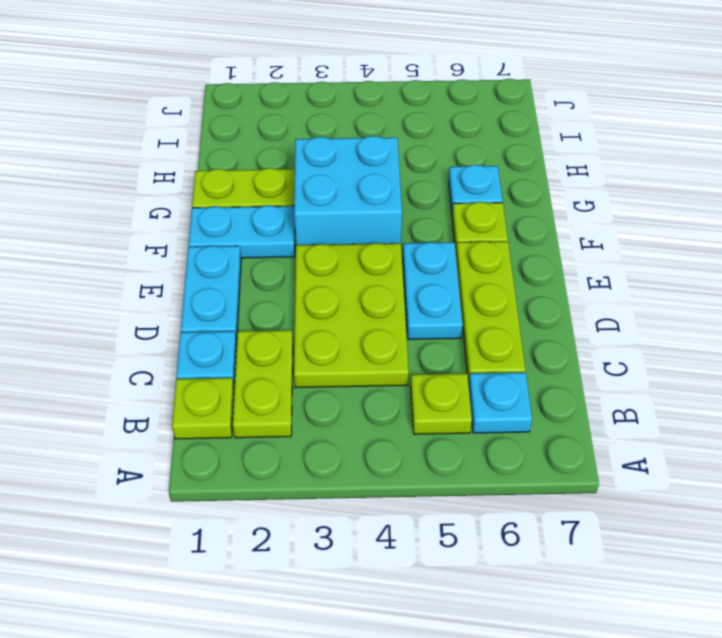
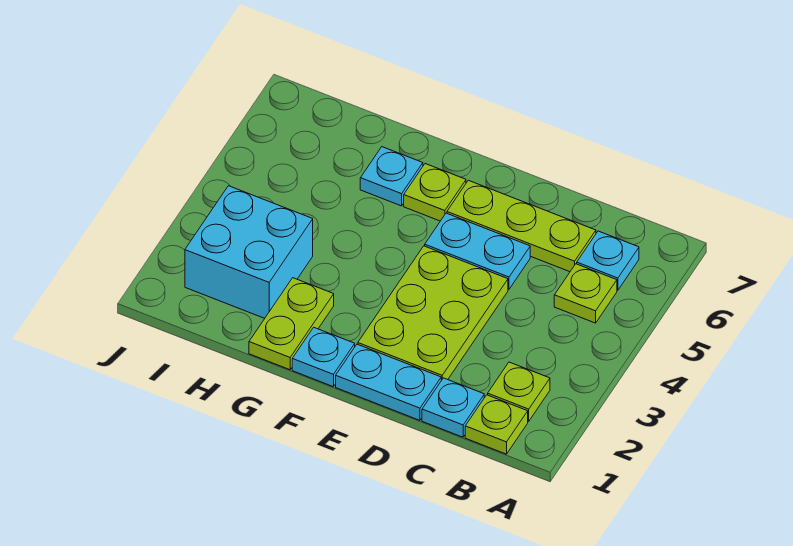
lime 1x2 plate [233,330,293,438] -> lime 1x1 plate [488,362,550,421]
lime 2x3 plate [294,243,409,388] -> lime 2x3 plate turned to [358,246,508,380]
cyan 1x2 plate [189,206,295,258] -> cyan 1x1 plate [292,327,355,387]
cyan 2x2 brick [294,136,402,245] -> cyan 2x2 brick moved to [185,186,313,318]

